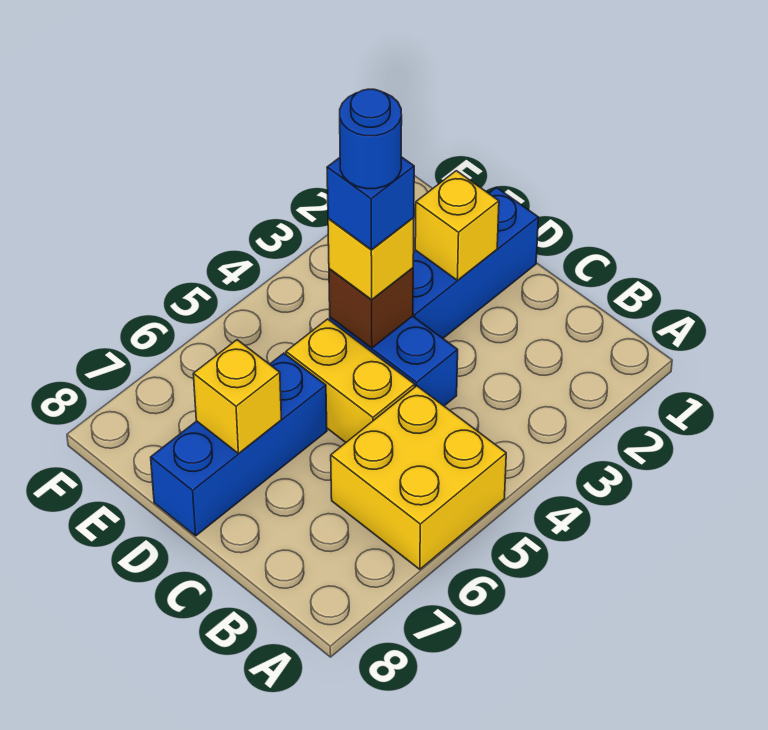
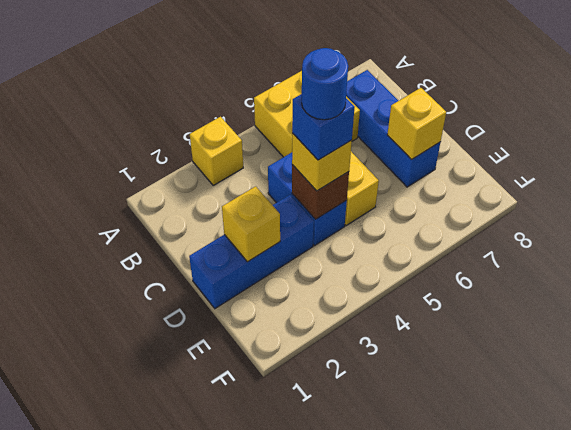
none -> yellow 1x1 brick [190,117,243,185]
blue 1x3 brick [151,353,327,536] -> blue 1x3 brick turned to [346,70,440,187]

